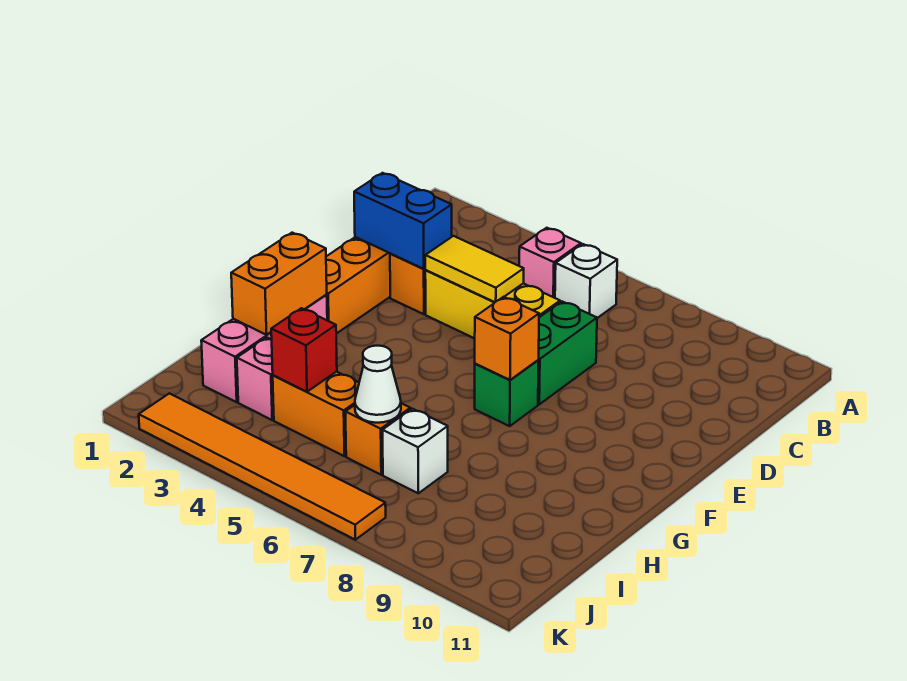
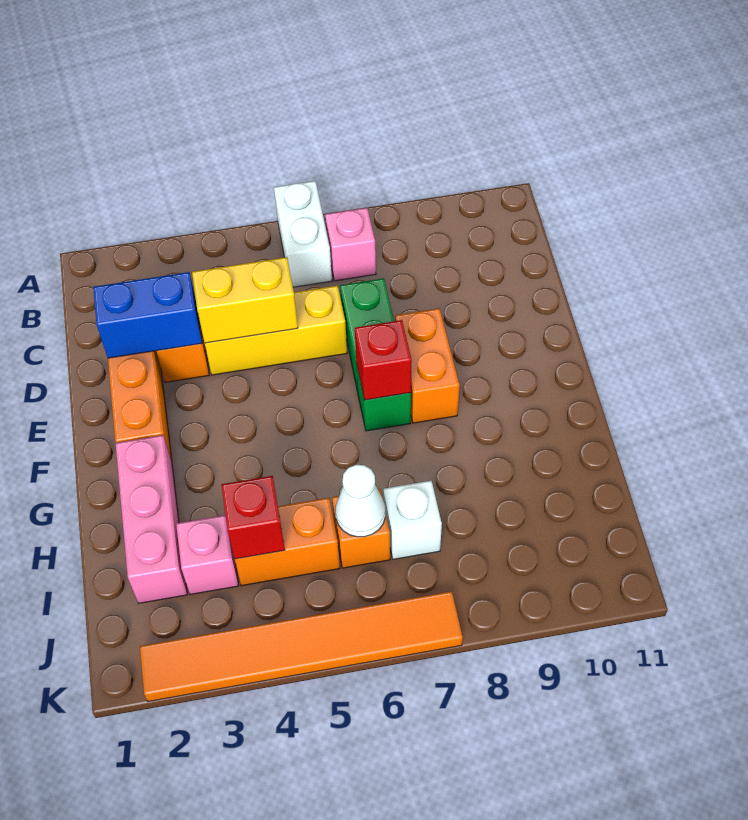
pink 1x1 brick [519,228,581,298] -> pink 1x1 brick moved to [325,208,376,281]
white 1x1 brick [555,244,617,318] -> white 1x2 brick [274,181,332,287]
yellow 1x2 tile [425,236,524,302] -> yellow 1x2 brick [192,257,298,343]
orange 1x1 brick [475,297,539,380] -> red 1x1 brick [355,320,412,400]
orange 1x2 brick [231,233,327,335] -> orange 1x2 brick moved to [395,308,460,423]

